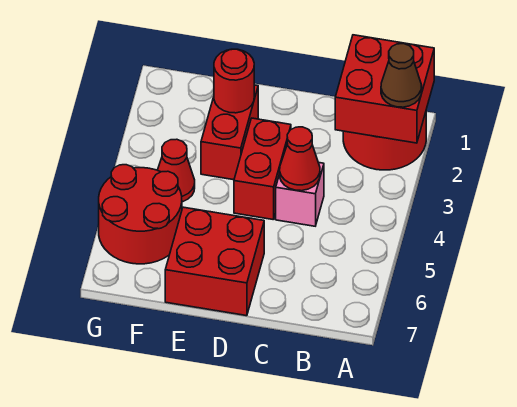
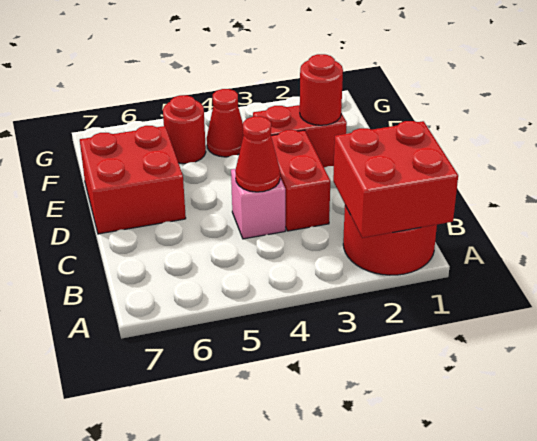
brown 1x1 cone [381,44,422,107] -> none
red 1x2 brick [234,118,291,220] -> red 1x2 brick turned to [271,130,330,231]
red 2x2 round brick [99,165,182,264] -> red 1x1 round brick [163,95,206,164]

